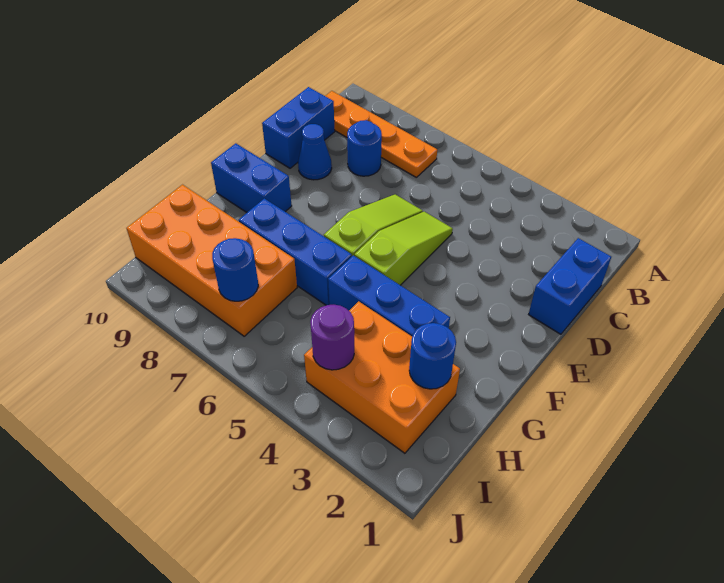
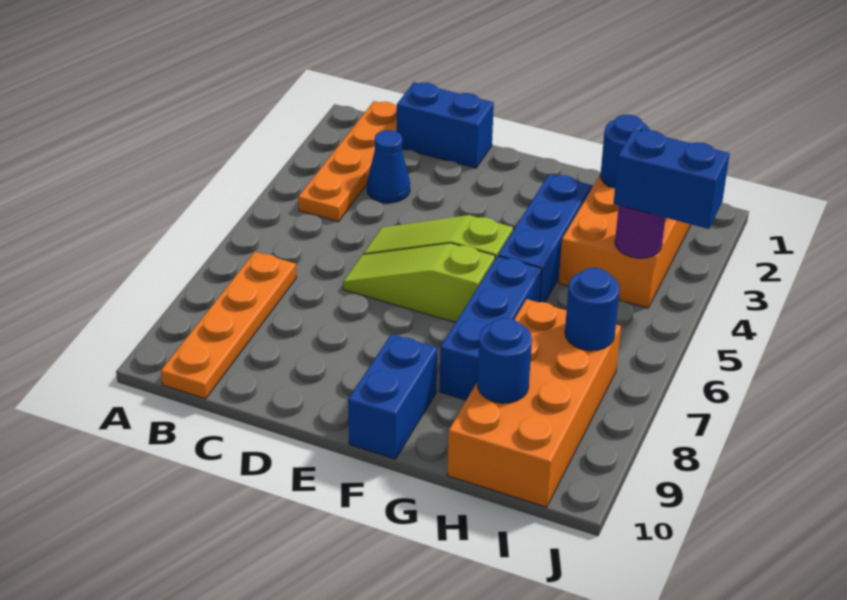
none -> orange 1x4 plate [298,101,397,222]
blue 1x1 round brick [347,120,382,176] -> blue 1x1 round brick moved to [477,318,532,403]
blue 1x2 brick [262,87,335,168] -> blue 1x2 brick moved to [613,129,730,229]
blue 1x1 cone [298,124,332,180] -> blue 1x1 cone moved to [367,130,410,203]

